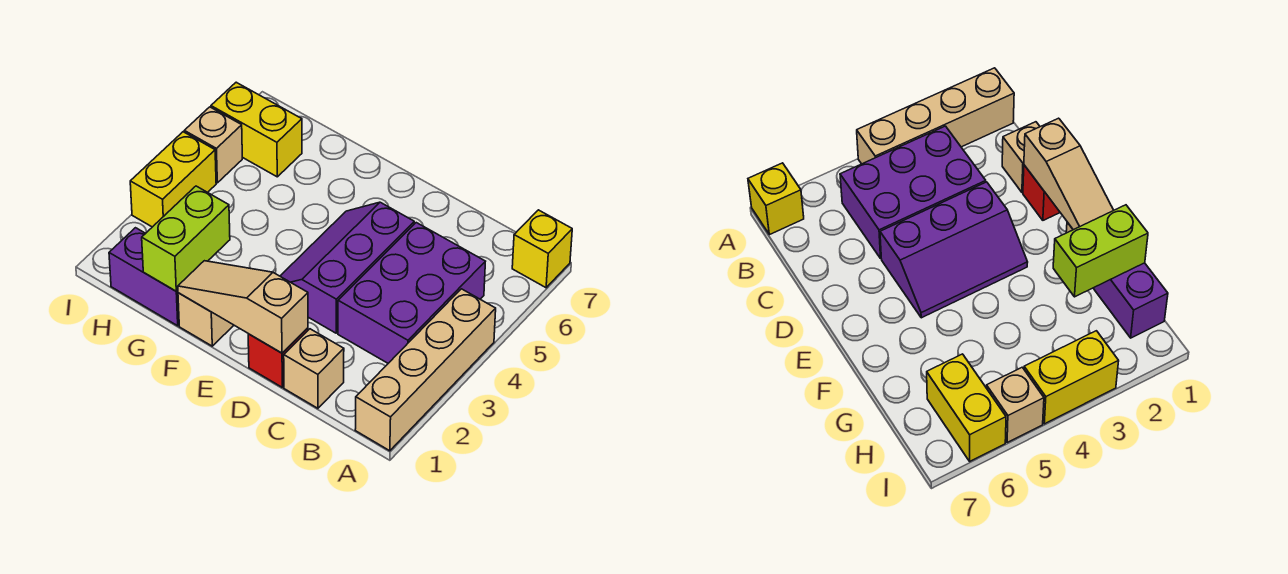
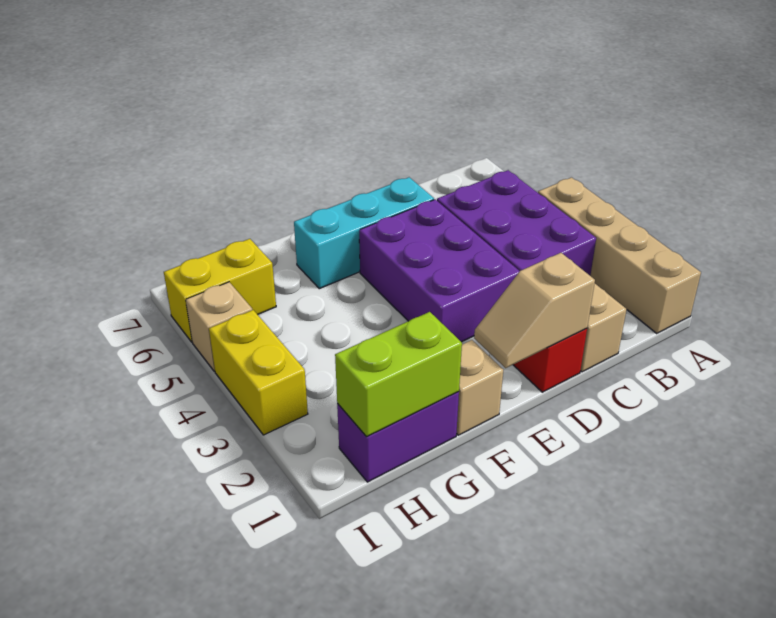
yellow 1x1 brick [512,210,572,288] -> none
tan 1x3 slope [178,261,308,353] -> tan 1x2 slope [474,253,595,368]
purple 2x3 slope [280,202,414,333] -> purple 2x3 brick [359,199,520,342]
none -> cyan 1x3 brick [294,177,434,289]
lime 1x2 brick [142,186,230,291] -> lime 1x2 brick turned to [335,312,462,437]

